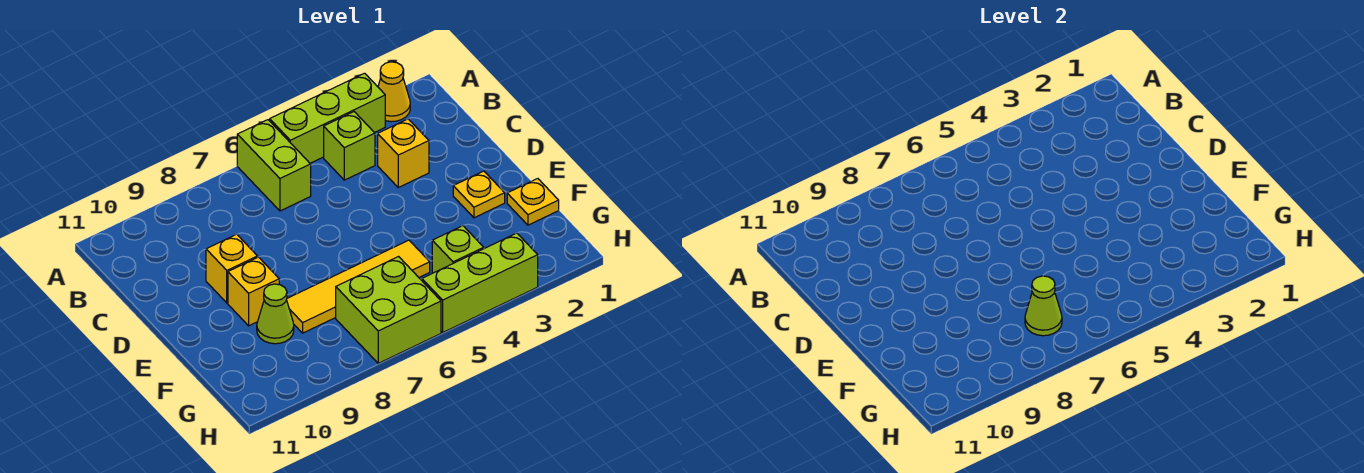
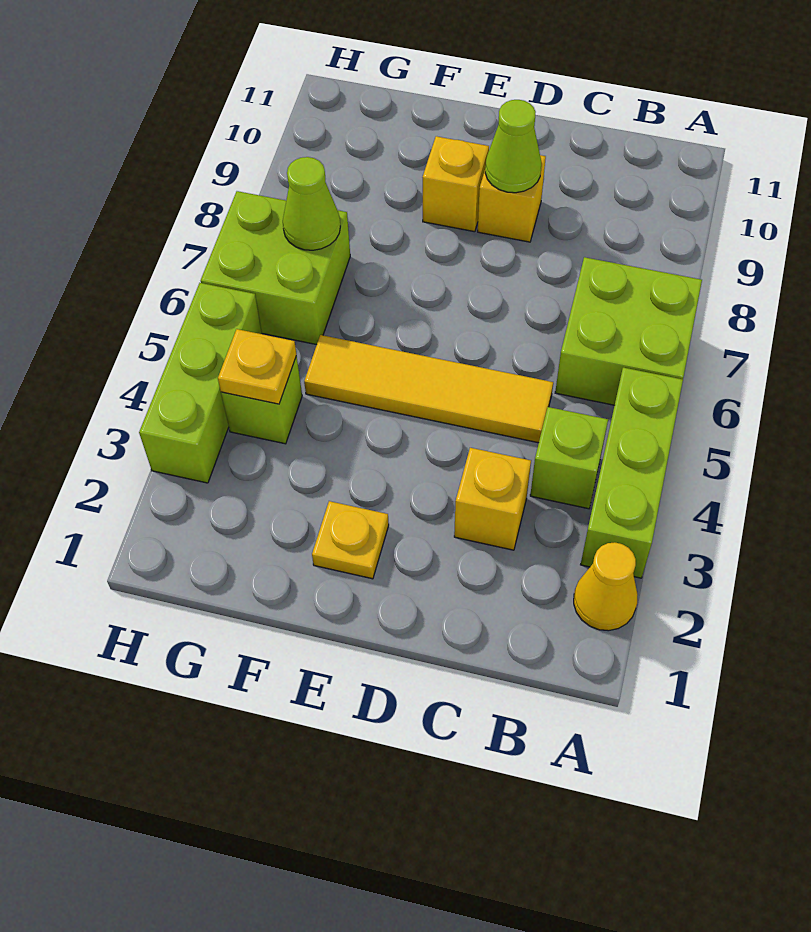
lime 1x2 brick [237,120,311,211] -> lime 2x2 brick [555,257,702,405]
yellow 1x1 plate [507,179,559,225] -> yellow 1x1 plate moved to [218,329,297,404]
yellow 1x4 tile [286,240,430,333] -> yellow 1x4 tile turned to [304,335,553,443]
lime 1x1 cone [257,284,294,344] -> lime 1x1 cone moved to [485,100,541,193]

